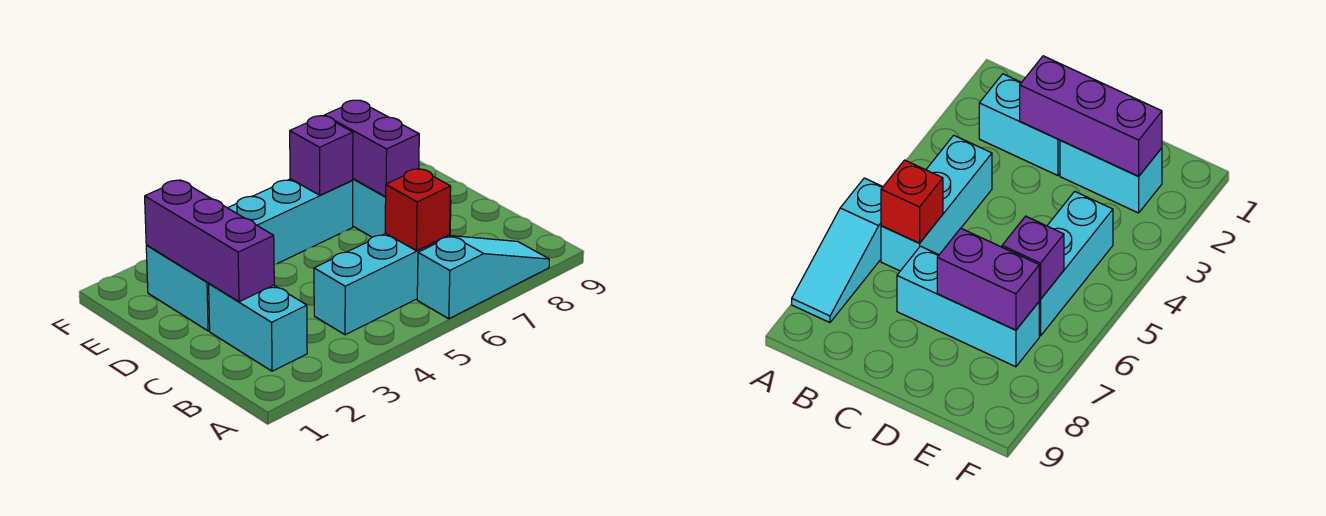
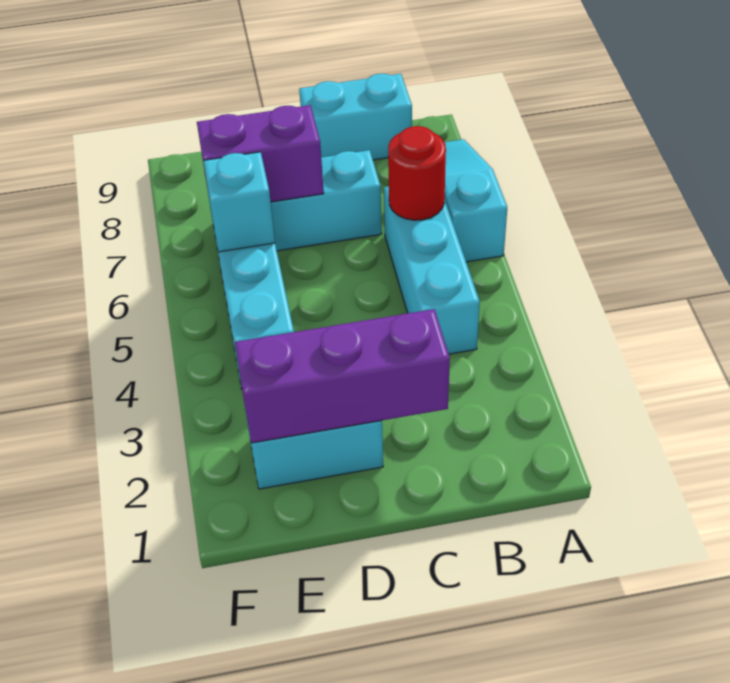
cyan 1x2 brick [209,284,307,371] -> cyan 1x2 brick moved to [299,74,412,160]
red 1x1 brick [385,169,451,251] -> red 1x1 round brick [388,126,446,220]
purple 1x1 brick [290,116,353,195] -> cyan 1x1 brick [203,152,275,252]

